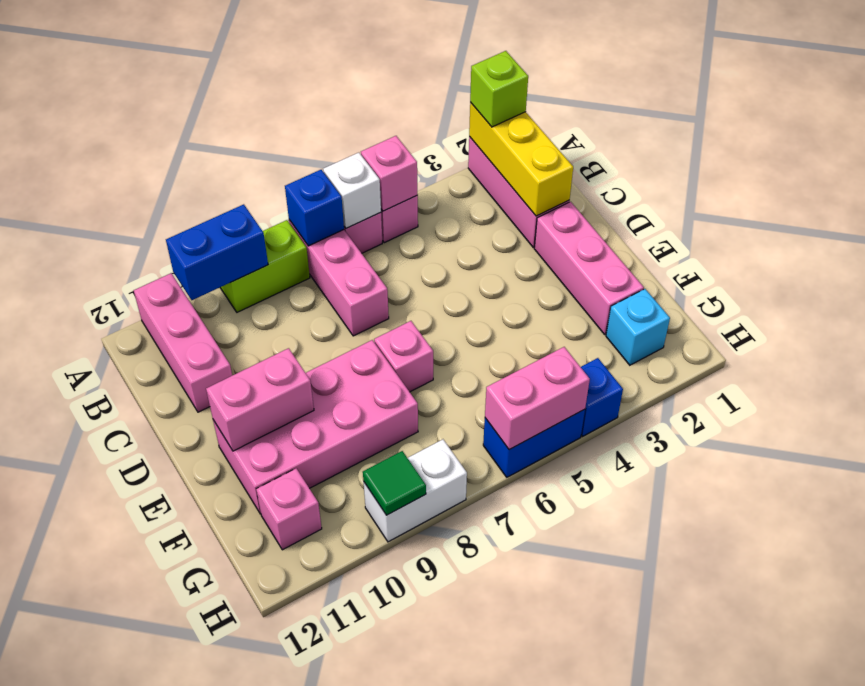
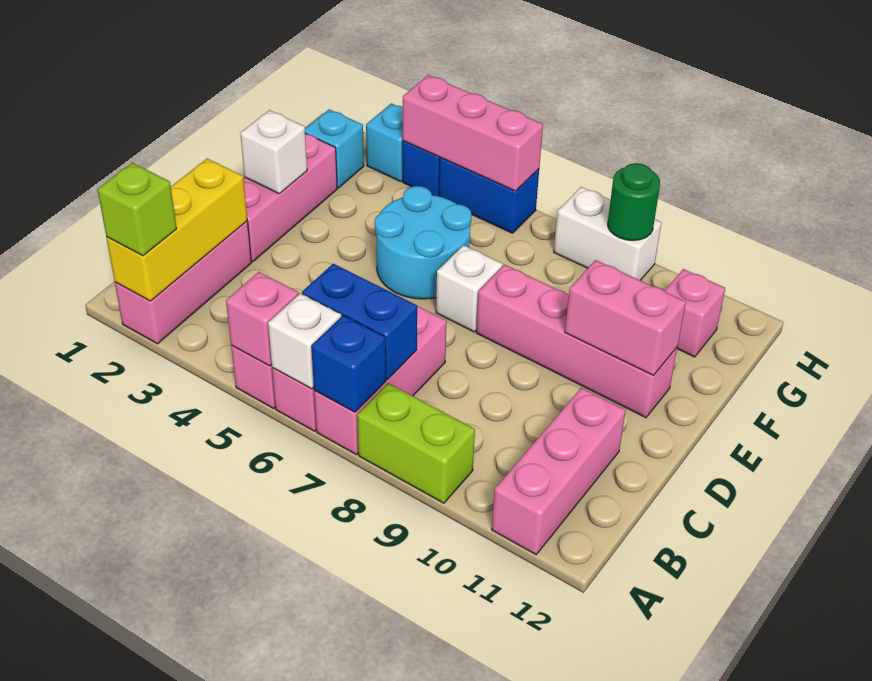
blue 1x2 brick [166,204,268,300] -> blue 1x2 brick moved to [302,264,417,379]
none -> white 1x1 brick [240,110,307,193]
none -> cyan 2x2 round brick [375,186,471,299]
pink 1x1 brick [374,321,433,392] -> white 1x1 brick [436,245,503,332]
pink 2x4 brick [213,340,418,514] -> pink 1x4 brick [476,265,677,418]
none -> cyan 1x1 brick [366,103,403,181]
pink 1x2 brick [485,347,590,450] -> pink 1x3 brick [403,75,543,191]
green 1x1 tile [363,451,426,515] -> green 1x1 round brick [608,163,660,241]

